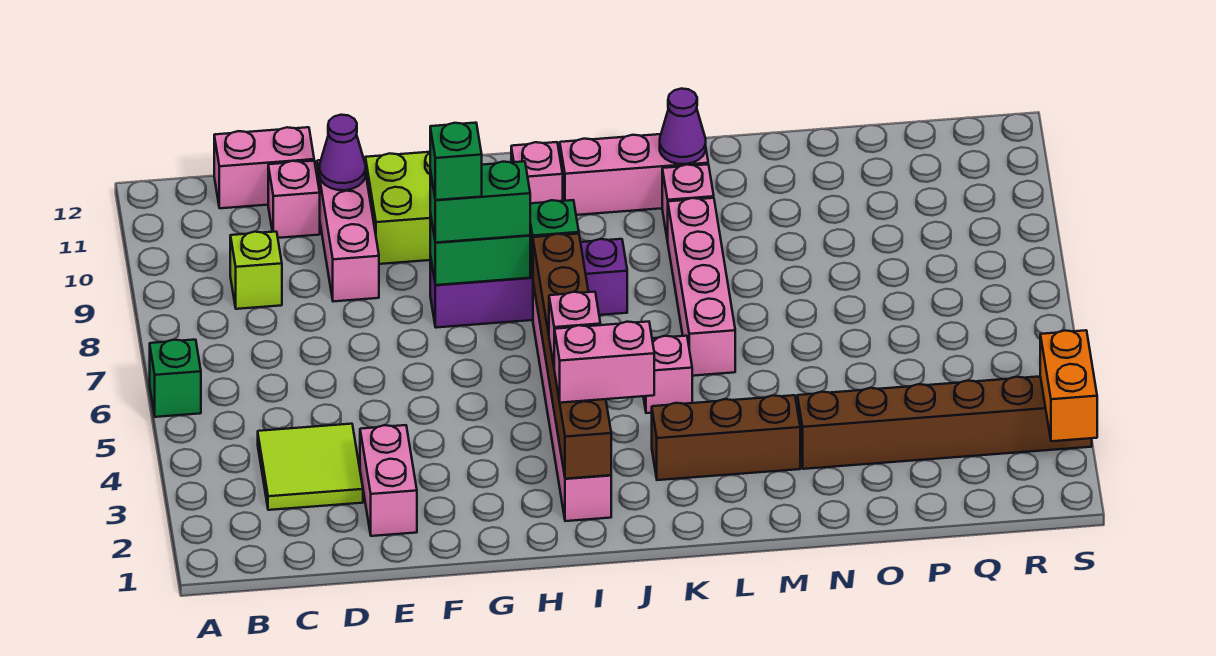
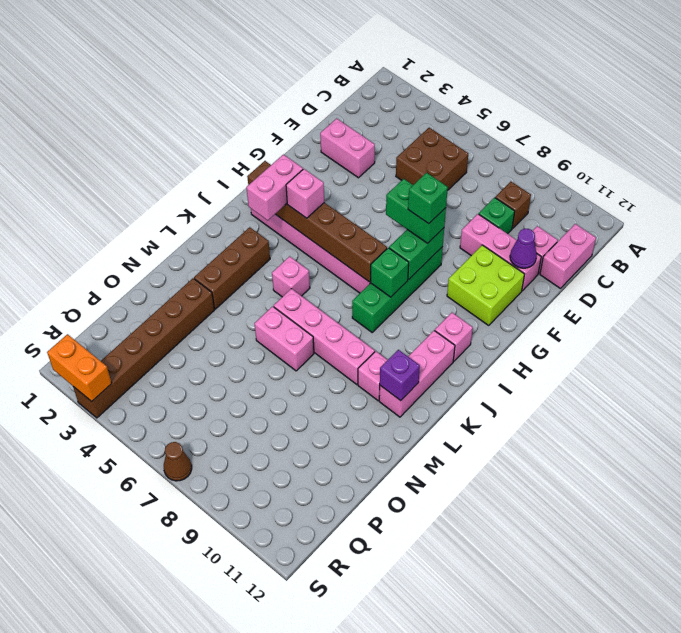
green 1x1 brick [150,340,201,417] -> green 1x1 brick moved to [479,198,515,234]
lime 2x2 tile [258,424,363,510] -> none
none -> brown 2x2 brick [396,128,468,190]
lime 1x1 brick [230,232,282,309] -> brown 1x1 brick [495,182,531,228]
purple 1x4 brick [430,239,627,328] -> green 1x4 brick [352,247,443,332]
green 1x2 brick [430,161,530,243] -> green 1x2 brick turned to [386,179,446,244]
purple 1x1 cone [660,89,706,164] -> purple 1x1 brick [380,350,420,401]
none -> pink 1x2 brick [254,306,314,371]
none -> brown 1x1 cone [164,442,192,481]

